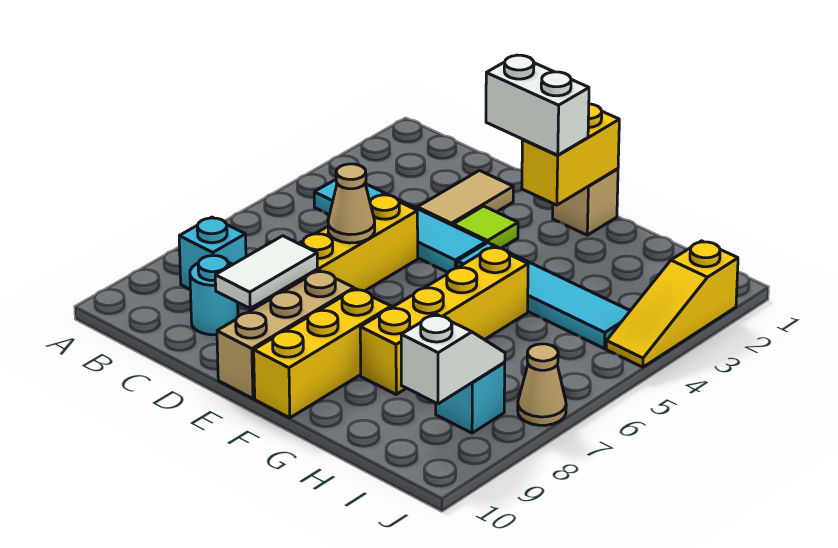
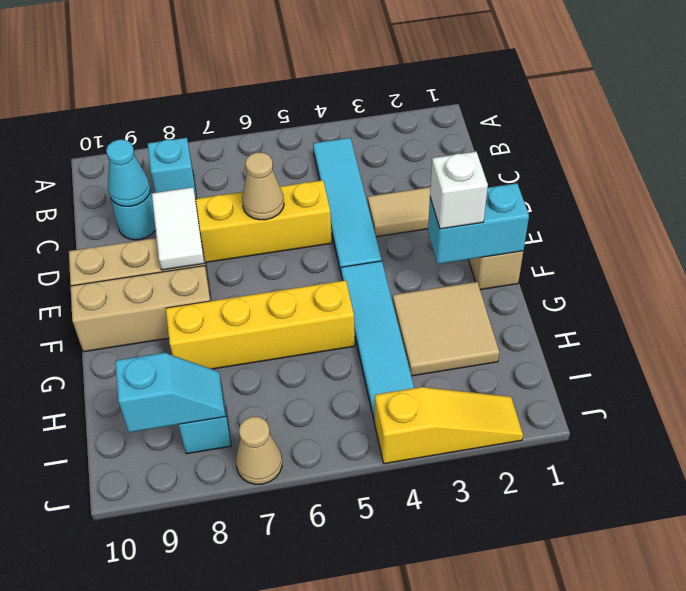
none -> cyan 1x1 cone [106,140,150,206]
white 1x2 tile [215,236,317,308] -> white 1x2 tile turned to [152,187,204,270]
white 1x2 brick [486,55,589,155] -> white 1x1 brick [430,152,488,229]
lime 1x1 tile [453,206,518,248] -> none
yellow 1x2 brick [522,104,619,205] -> cyan 1x2 brick [428,183,529,264]
yellow 1x3 brick [254,289,391,418] -> tan 1x3 brick [71,266,211,352]
none -> tan 2x2 tile [393,282,499,376]
white 1x2 slope [401,314,505,404] -> cyan 1x2 slope [115,353,226,432]
yellow 1x3 slope [606,241,738,367] -> yellow 1x3 slope turned to [374,387,523,464]

